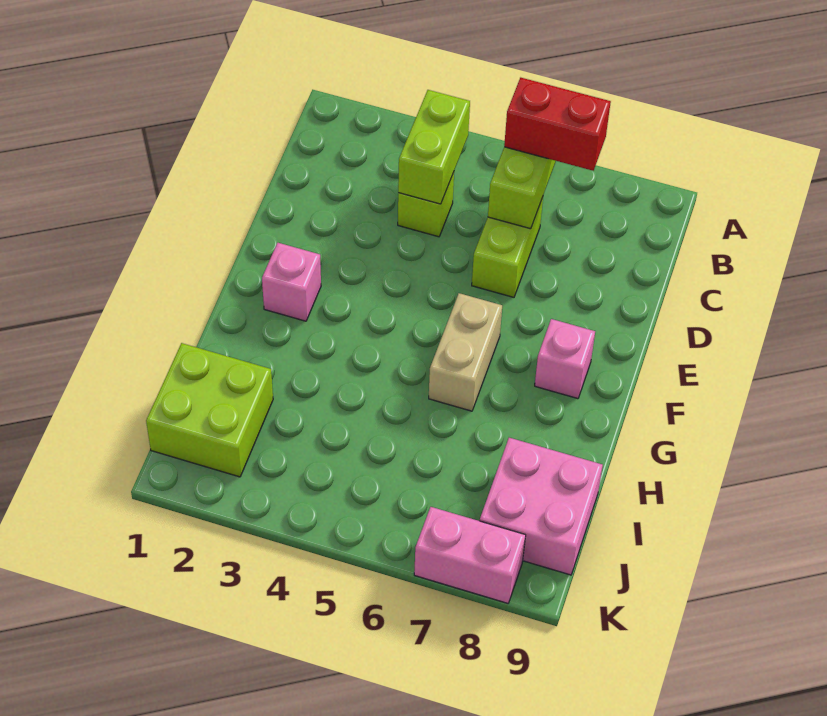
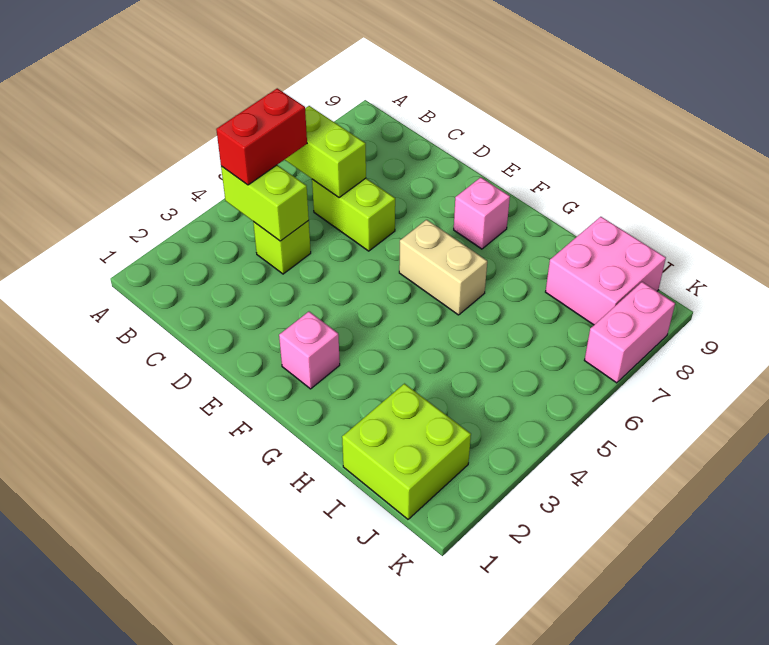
red 1x2 brick [504,78,611,171] -> red 1x2 brick moved to [216,88,307,185]

